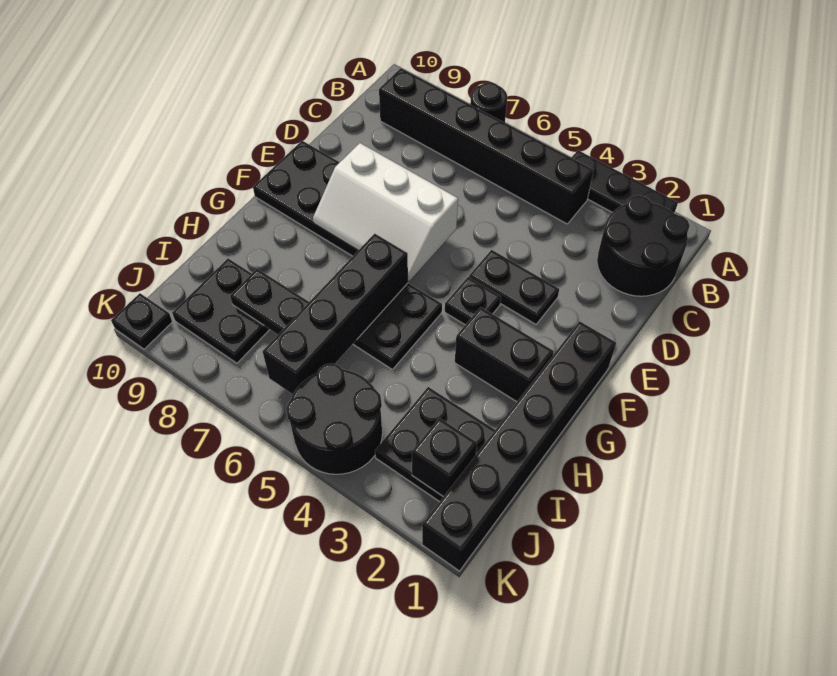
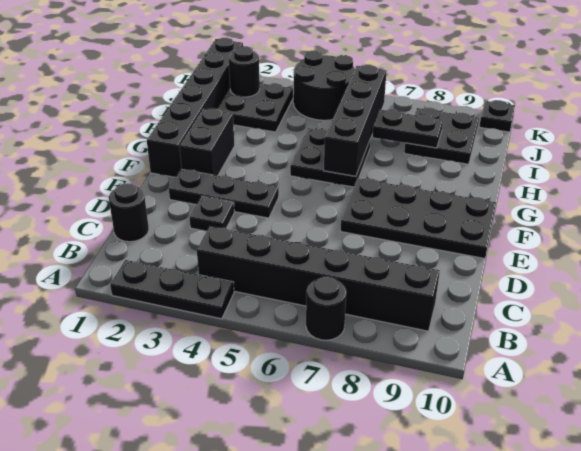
black 2x2 round brick [597,195,690,296] -> black 1x1 round brick [109,184,149,242]
black 1x2 plate [469,250,559,324] -> black 1x3 plate [169,169,279,218]
white 2x3 slope [313,143,458,281] -> none
black 1x1 plate [445,277,501,325] -> black 1x1 plate moved to [190,196,234,231]
black 1x2 brick [455,307,554,402] -> black 1x2 brick turned to [179,108,235,176]
black 1x1 brick [412,418,477,497] -> black 1x1 round brick [229,46,260,97]

